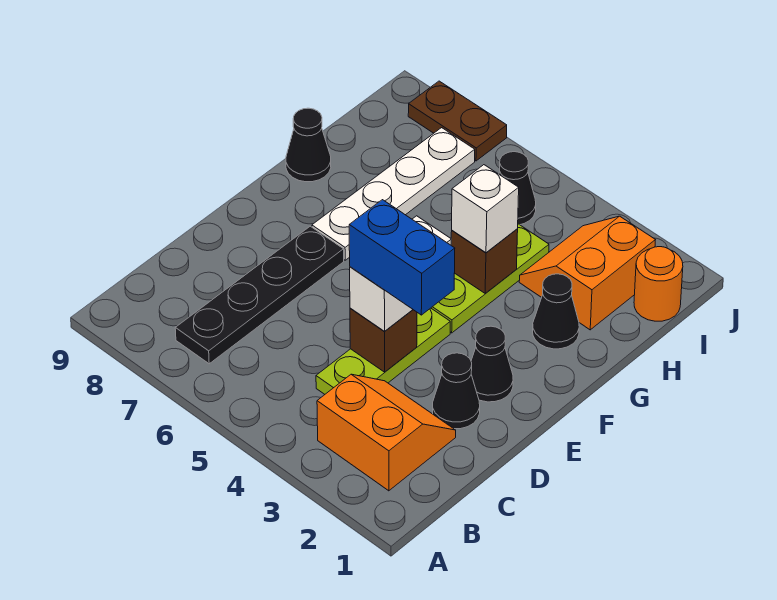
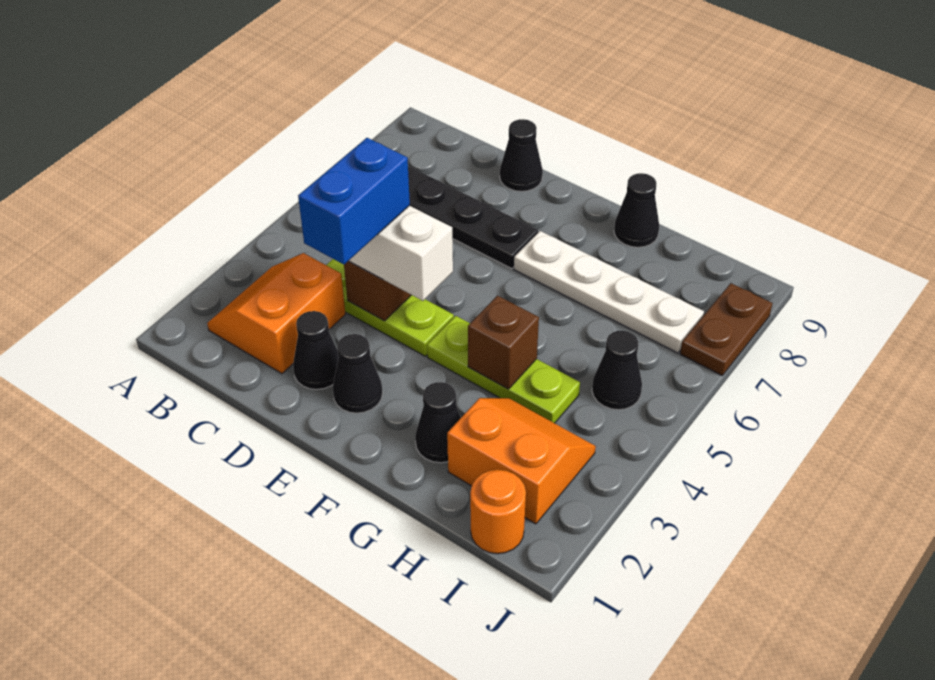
orange 2x2 slope [317,374,456,491] -> orange 2x2 slope turned to [207,253,345,374]
none -> black 1x1 cone [500,119,543,191]
white 1x1 brick [452,165,519,253] -> none

